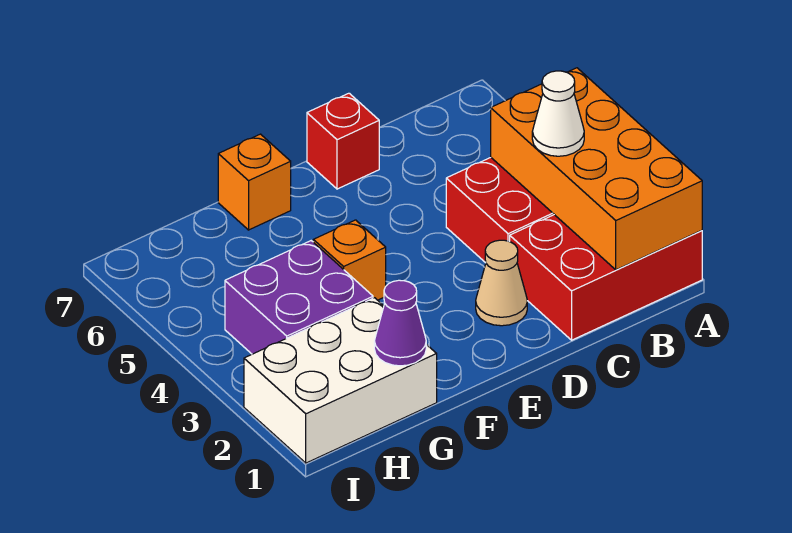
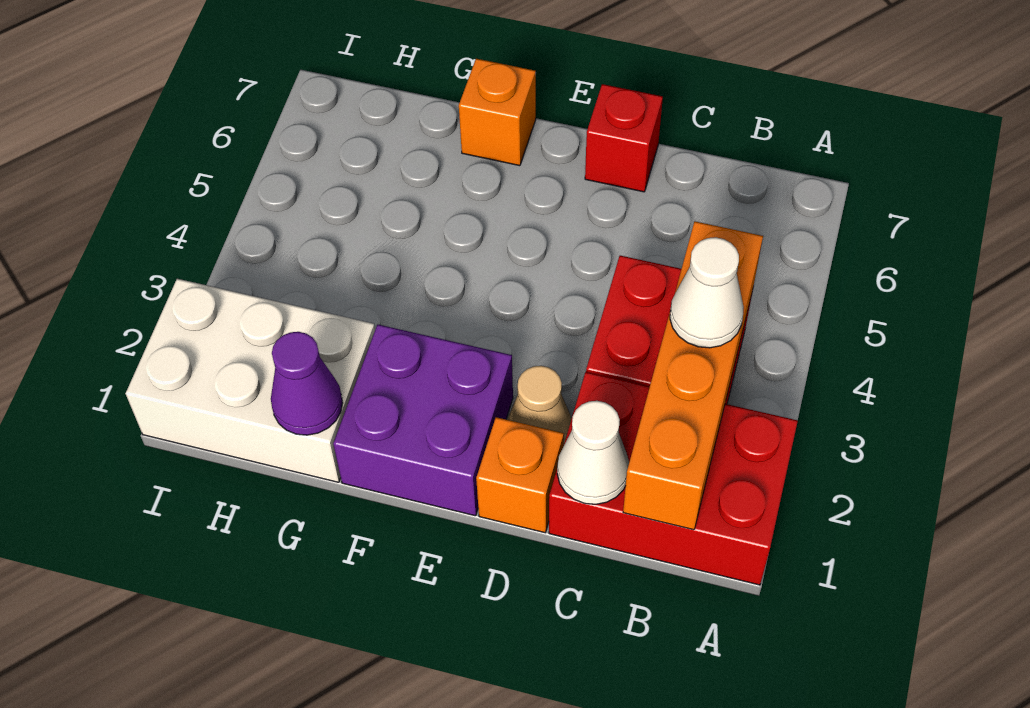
orange 2x4 brick [491,68,702,270] -> orange 1x4 brick [623,221,763,530]
none -> white 1x1 cone [557,401,629,504]
orange 1x1 brick [313,220,386,300] -> orange 1x1 brick moved to [476,417,564,533]
purple 2x2 brick [225,241,373,354] -> purple 2x2 brick moved to [333,325,513,516]

